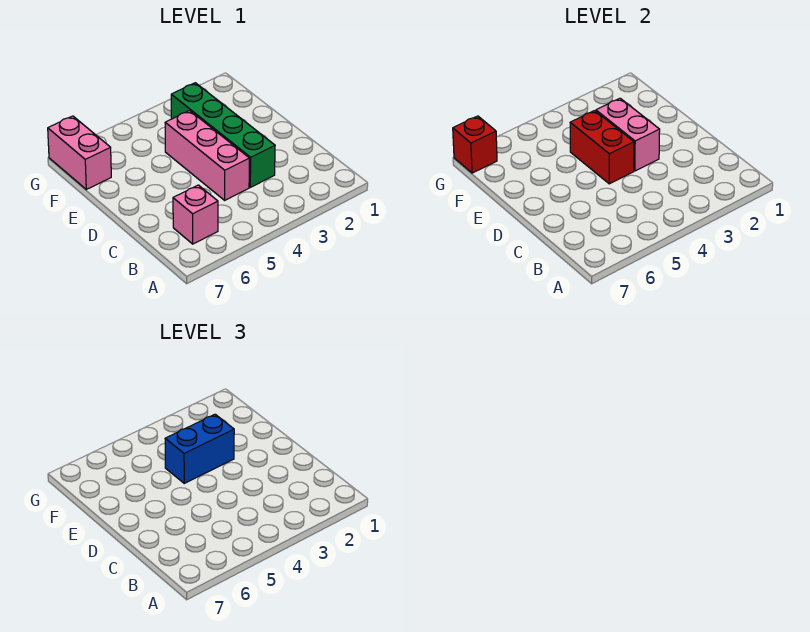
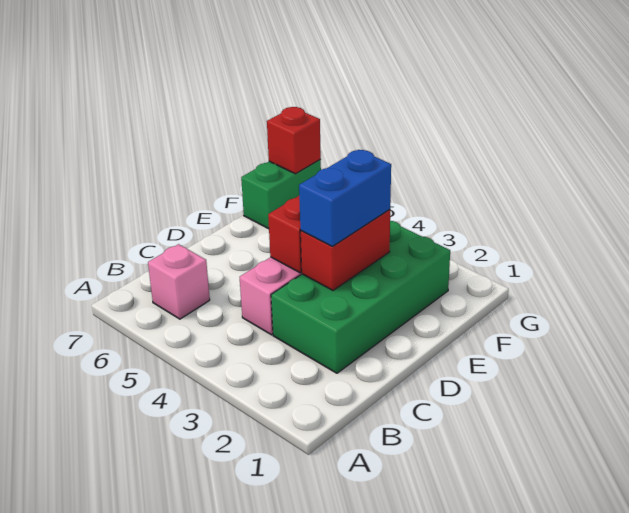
green 1x4 brick [171,83,275,187] -> green 2x4 brick [271,221,450,373]
pink 1x2 brick [596,98,660,171] -> red 1x2 brick [300,210,390,290]
blue 1x2 brick [165,414,234,483] -> blue 1x2 brick turned to [299,150,391,246]
pink 1x2 brick [48,116,111,189] -> green 1x2 brick [241,159,321,229]

